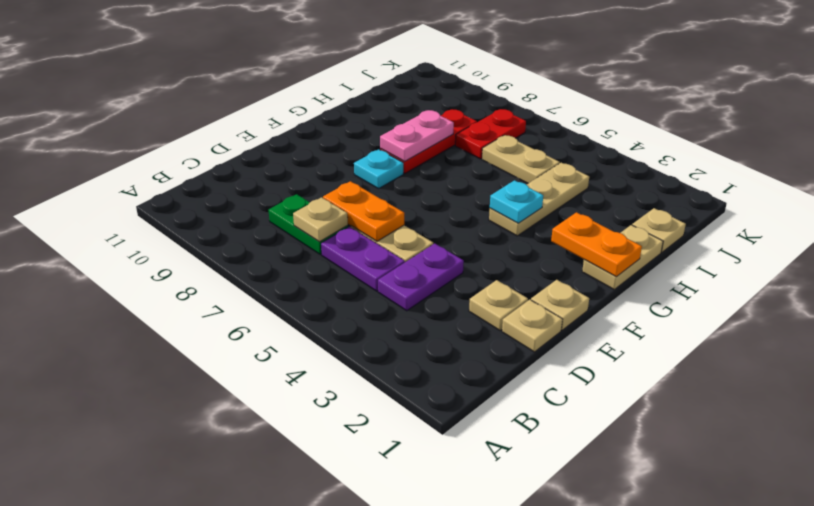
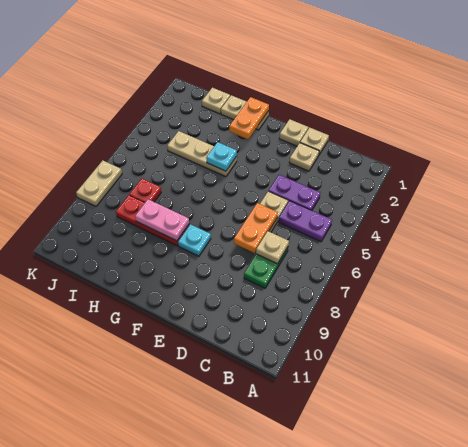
purple 1x2 plate [321,227,405,291] -> purple 1x2 plate turned to [279,201,332,242]
tan 1x2 plate [482,135,560,183] -> tan 1x2 plate moved to [76,160,122,206]
red 1x2 plate [455,109,526,159] -> red 1x1 plate [129,179,161,203]

